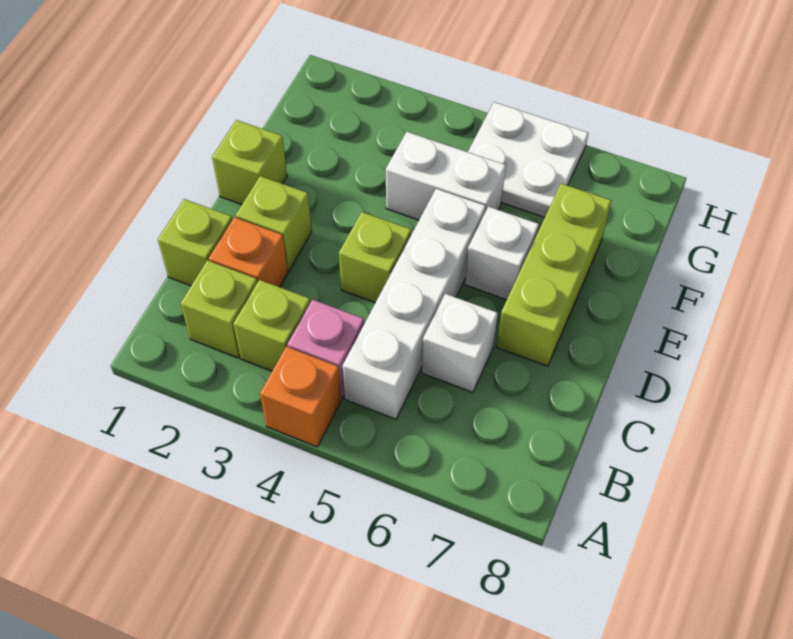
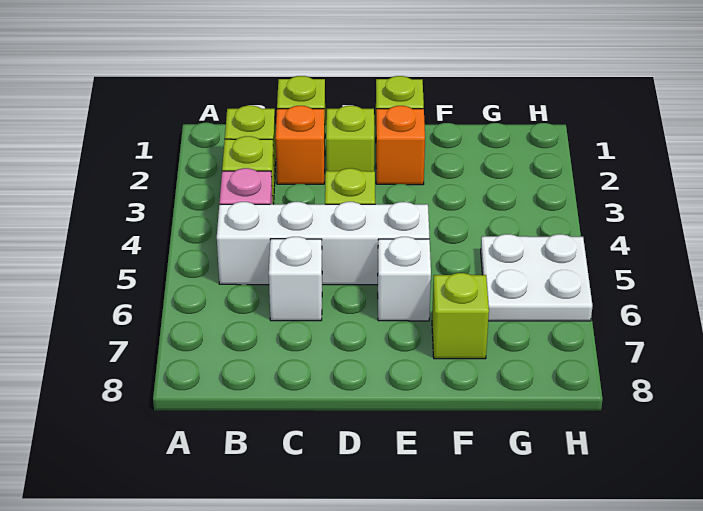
orange 1x1 brick [260,347,341,447] -> orange 1x1 brick moved to [376,106,425,185]
lime 1x3 brick [497,183,611,366] -> lime 1x1 brick [432,273,489,359]
white 1x2 brick [386,132,506,220] -> none

